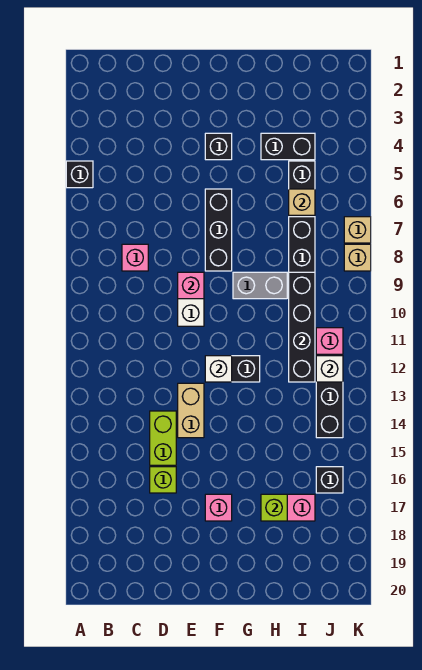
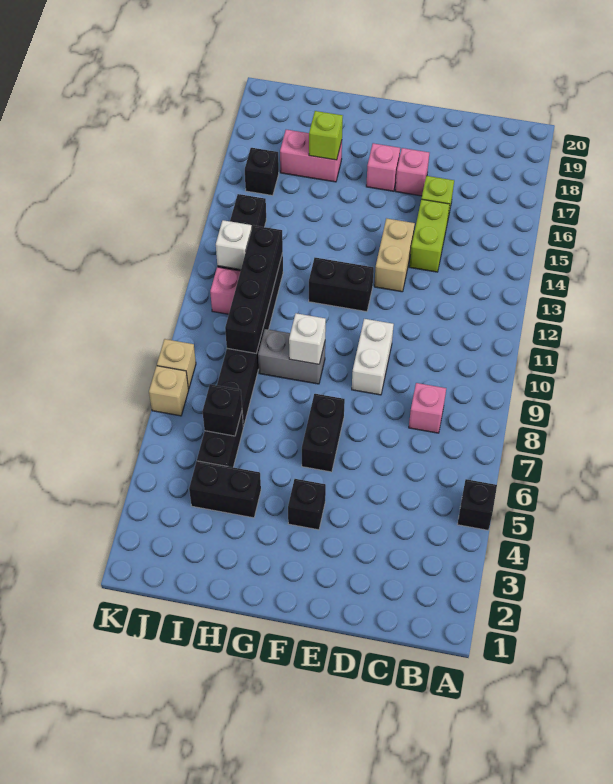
pink 1x1 brick [178,272,204,299] -> pink 1x1 brick moved to [395,148,429,196]
black 1x3 brick [205,189,232,271] -> black 1x2 brick [302,394,345,472]
white 1x1 brick [205,356,232,382] -> white 1x1 brick moved to [289,313,326,364]
tan 1x1 brick [289,189,315,215] -> black 1x1 brick [202,384,242,436]

